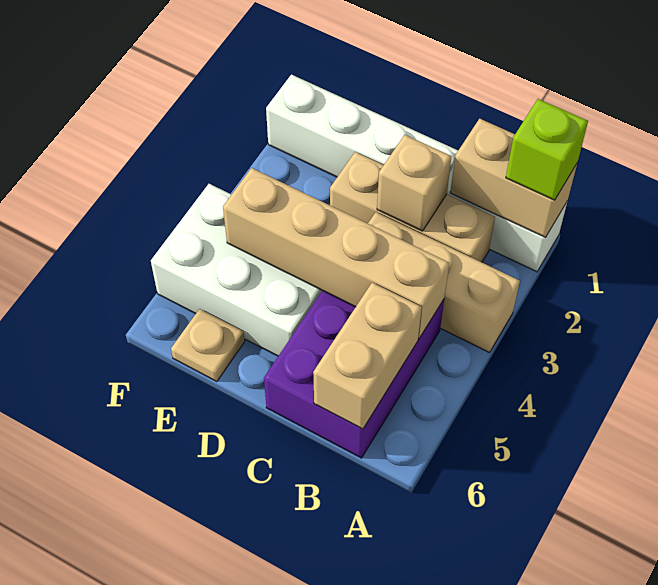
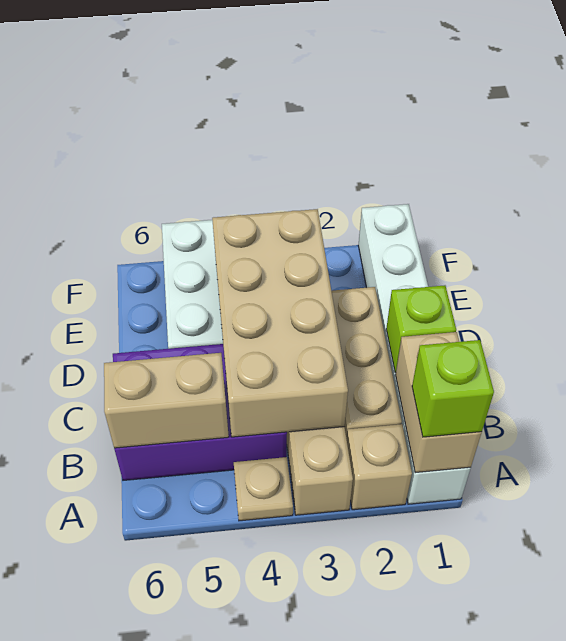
tan 1x4 brick [223,168,449,338] -> tan 2x4 brick [212,209,348,437]
none -> lime 1x1 brick [386,285,456,373]
tan 1x1 brick [377,135,452,231] -> tan 1x1 brick moved to [347,424,412,510]
tan 1x1 plate [171,309,245,382] -> tan 1x1 plate moved to [234,457,293,521]

